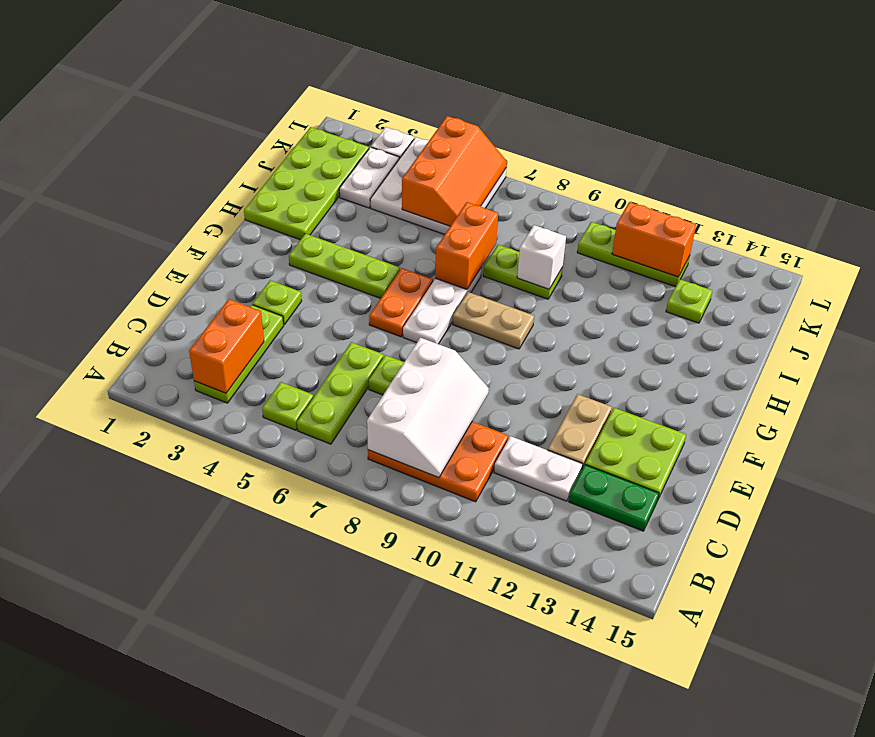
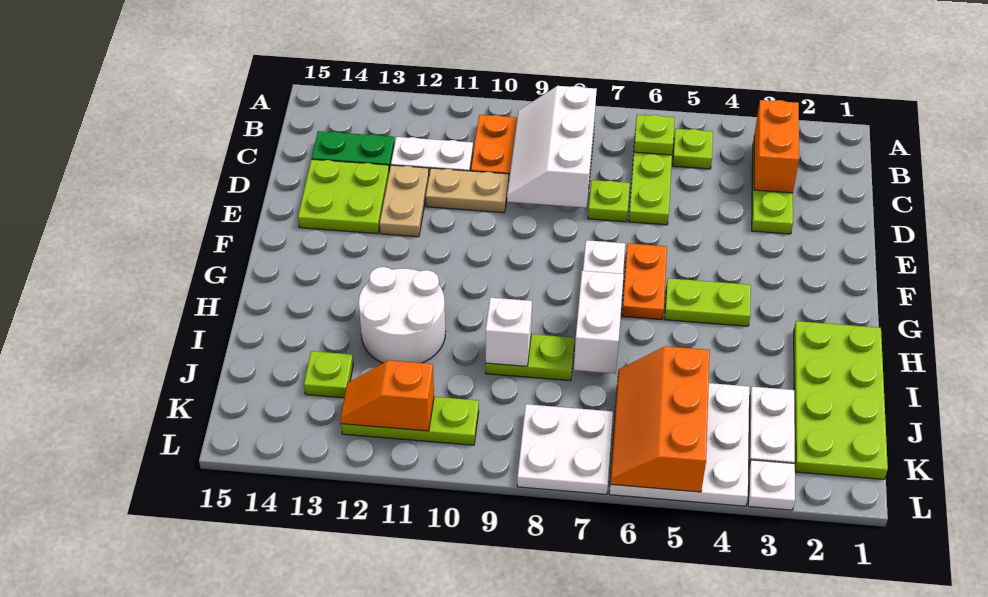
lime 1x1 plate [253,280,301,324] -> lime 1x1 plate moved to [634,115,675,155]
lime 1x3 plate [289,234,400,298] -> lime 1x2 plate [665,278,751,326]
tan 1x2 plate [453,292,534,349] -> tan 1x2 plate moved to [426,168,509,213]
orange 1x2 brick [435,202,498,289] -> white 1x2 brick [574,271,624,374]
none -> white 2x2 round brick [359,267,446,363]
none -> white 2x2 plate [517,404,613,494]
orange 1x2 brick [612,202,696,277] -> orange 1x2 slope [340,360,434,431]

